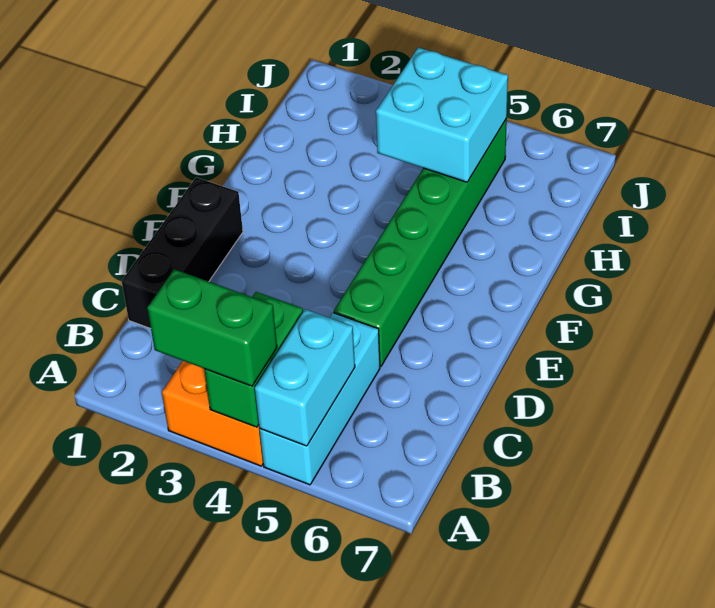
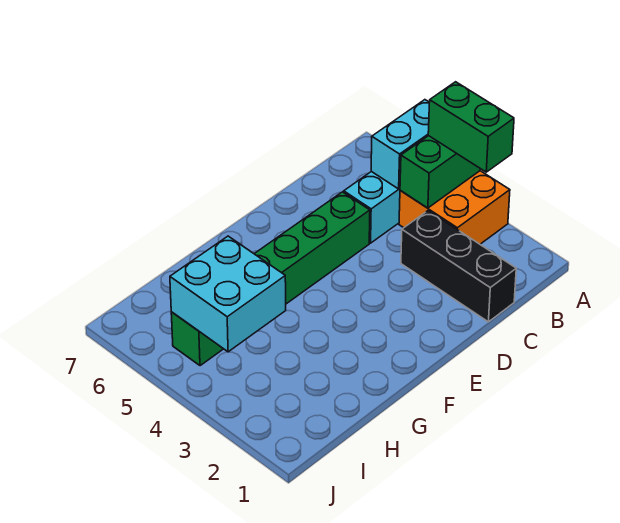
black 1x3 brick [122,177,243,329] -> black 1x3 brick turned to [401,211,516,322]

